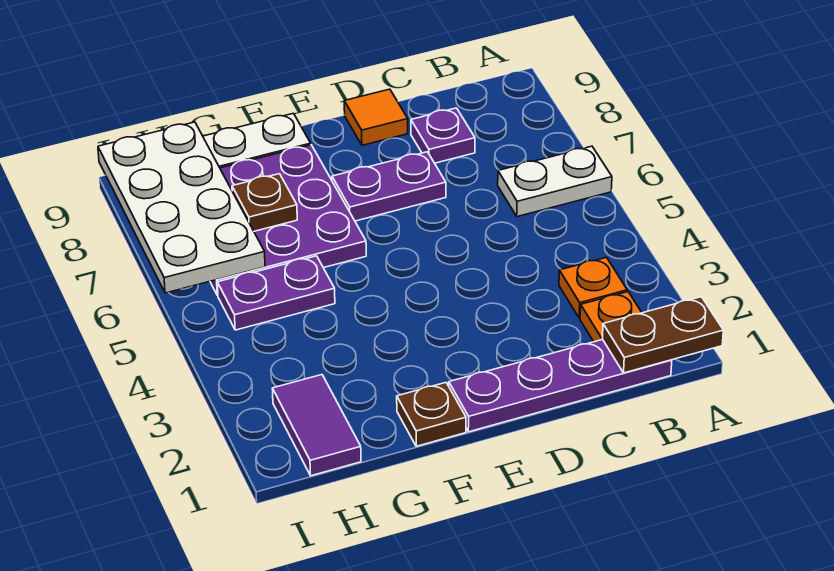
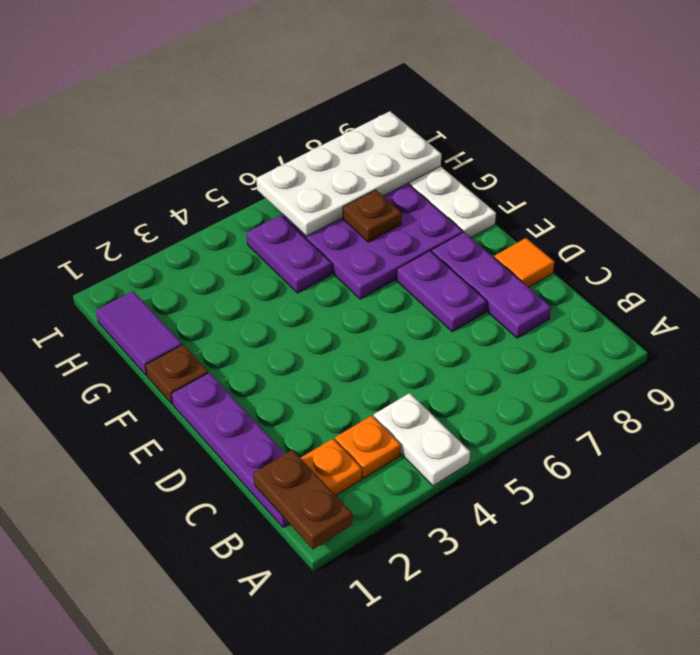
white 1x2 plate [498,146,612,217] -> white 1x2 plate moved to [374,393,470,486]
purple 1x1 plate [411,108,475,163] -> purple 1x3 plate [432,232,551,338]
purple 1x2 tile [272,375,361,476] -> purple 1x2 tile turned to [96,291,182,375]

